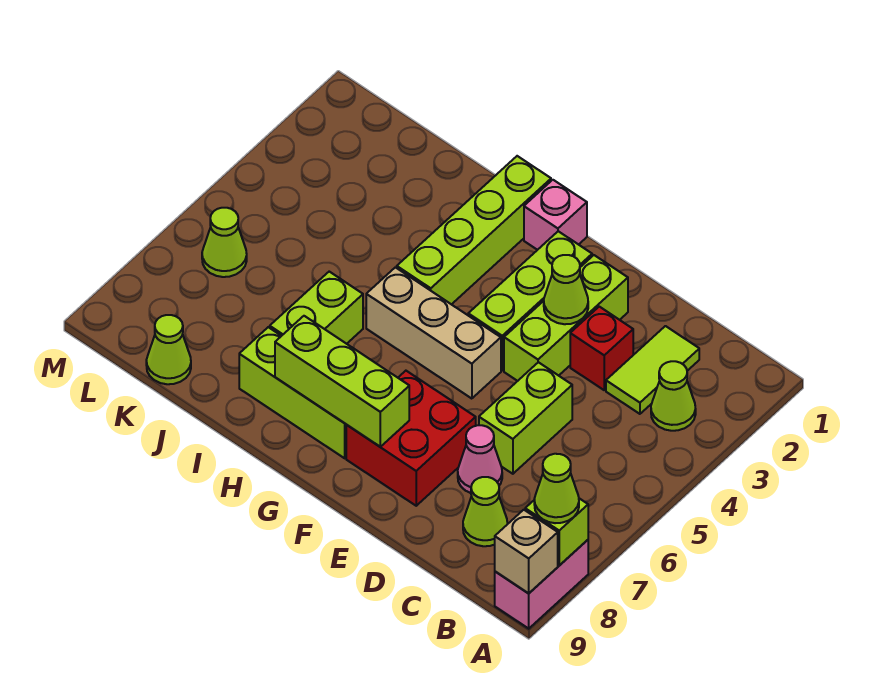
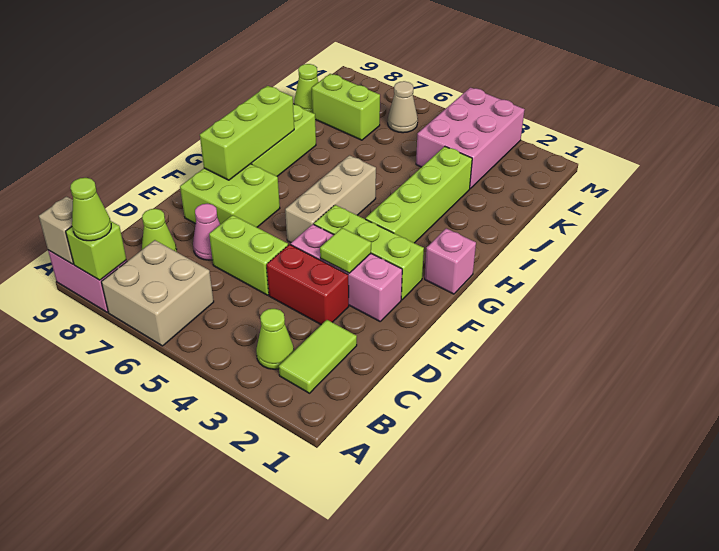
none -> tan 2x2 brick [102,240,214,346]
lime 1x2 tile [606,326,699,414] -> lime 1x2 tile turned to [279,320,357,393]
red 1x1 brick [570,307,633,390] -> red 1x2 brick [267,244,349,325]
lime 1x3 brick [504,255,628,381] -> pink 1x3 brick [291,224,402,321]
lime 1x1 cone [544,255,588,324] -> lime 1x1 tile [320,228,371,273]
red 2x2 brick [346,371,476,506] -> lime 2x2 brick [180,164,280,227]
lime 1x4 brick [397,156,551,304] -> lime 1x4 brick turned to [365,147,472,243]
lime 1x2 brick [270,272,363,344] -> lime 1x2 brick moved to [312,74,380,140]
none -> pink 2x3 brick [416,87,525,189]
lime 1x1 cone [202,208,247,277] -> tan 1x1 cone [388,81,418,133]

